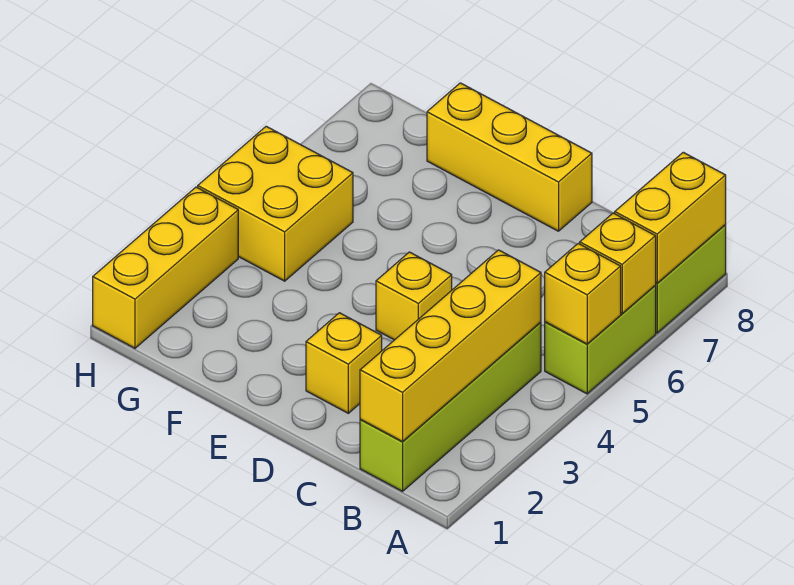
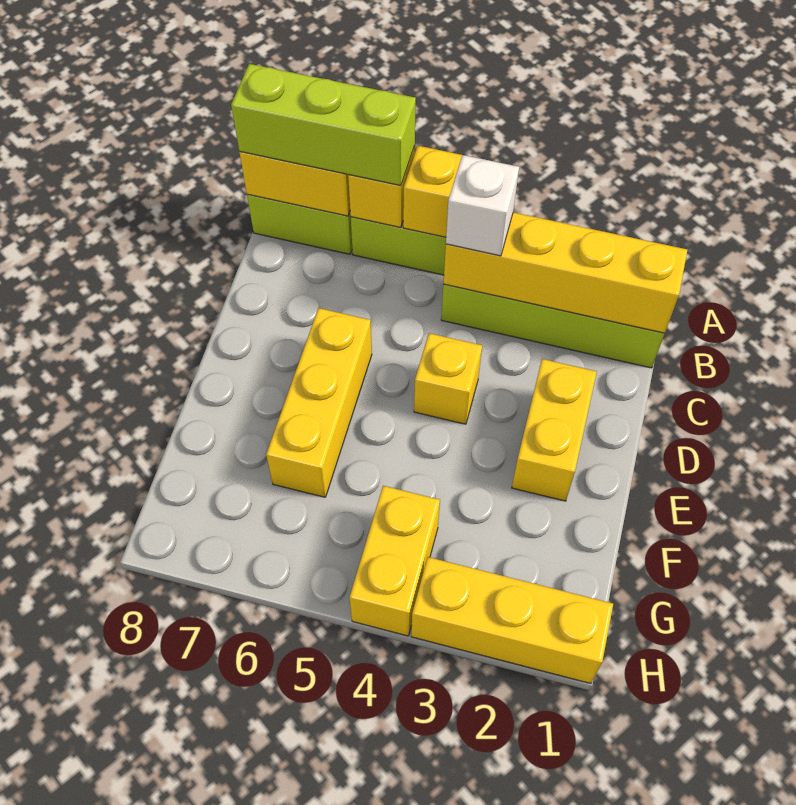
none -> lime 1x3 brick [231,64,416,186]
none -> white 1x1 brick [446,155,519,256]
yellow 1x1 brick [306,313,382,413] -> yellow 1x2 brick [512,359,597,501]
yellow 1x3 brick [427,83,592,231] -> yellow 1x3 brick moved to [266,308,372,497]
yellow 2x2 brick [198,126,353,281] -> yellow 1x2 brick [349,486,440,636]

